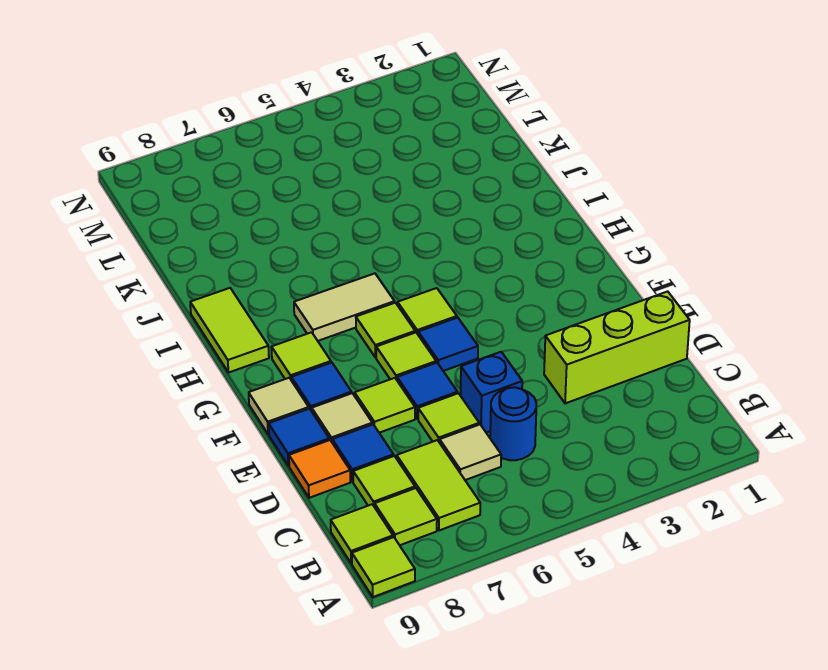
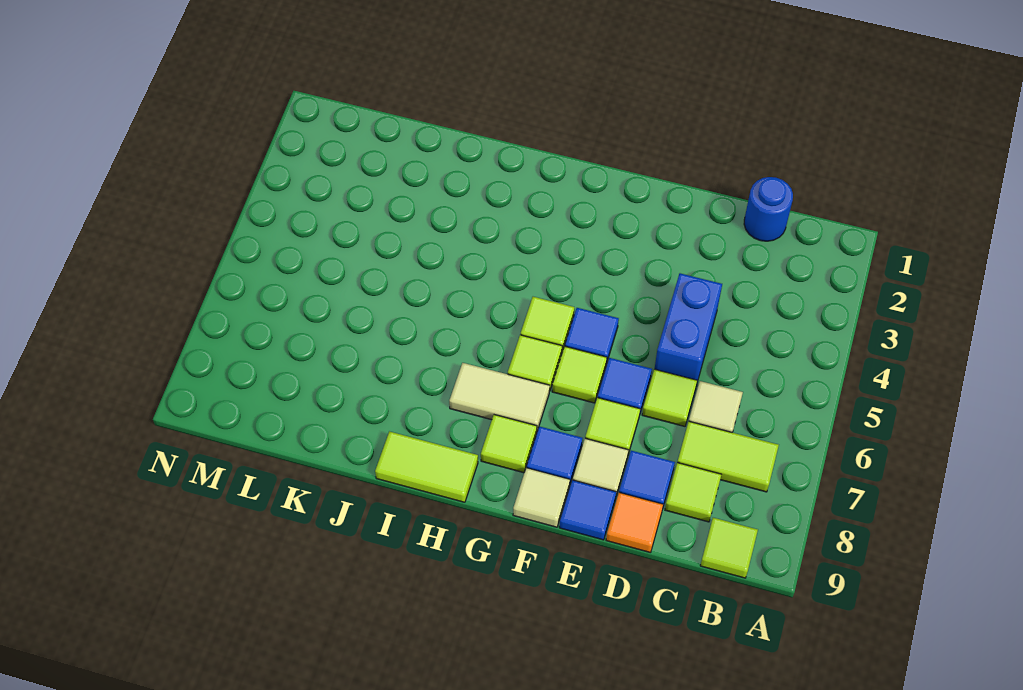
lime 1x1 tile [352,537,415,597] -> none
lime 1x1 tile [375,488,437,545] -> none
blue 1x1 round brick [490,387,536,460] -> blue 1x1 round brick moved to [744,177,793,241]
lime 1x3 brick [544,291,690,403] -> none
blue 1x1 brick [461,352,522,433] -> blue 1x2 brick [655,273,722,382]
tan 1x2 tile [294,273,395,341] -> tan 1x2 tile turned to [449,363,550,431]

